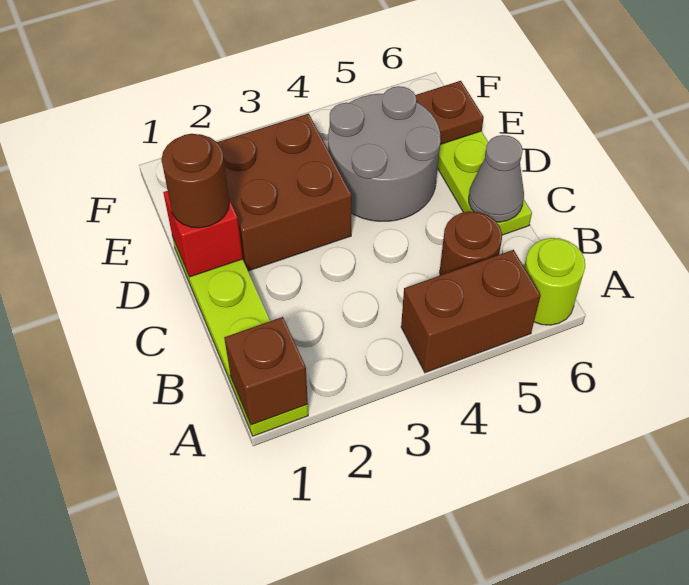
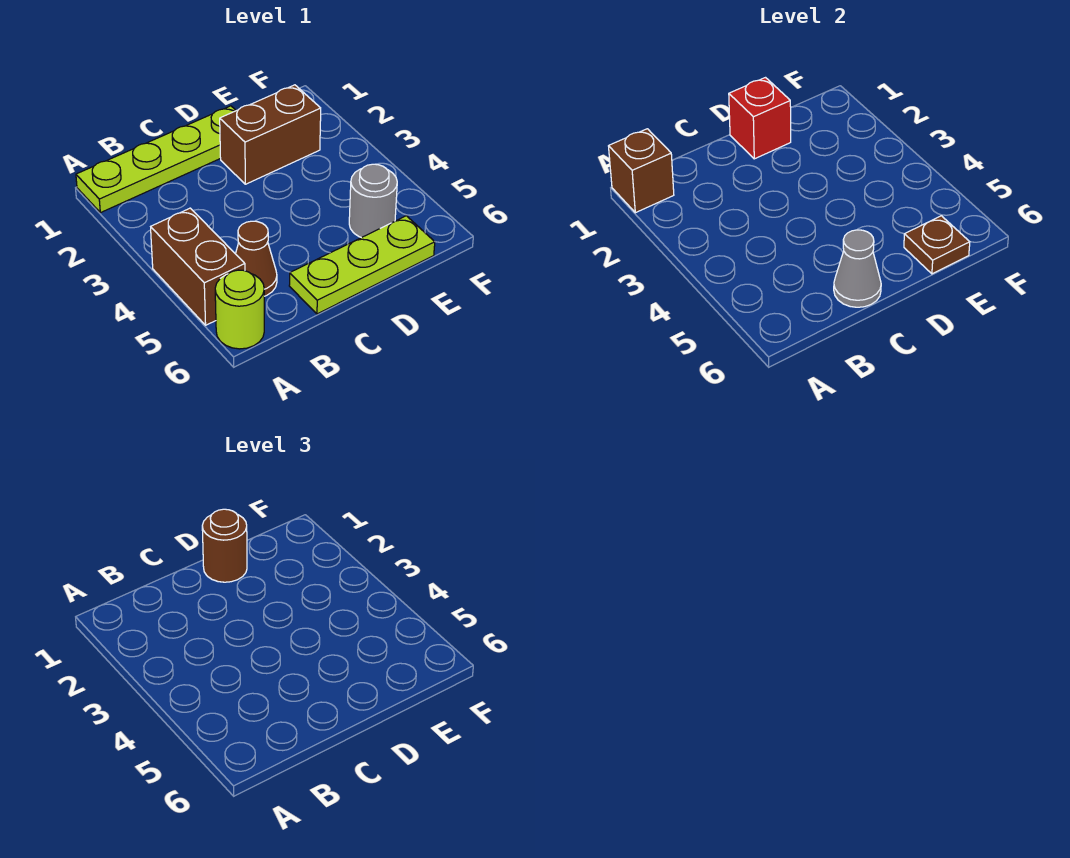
brown 1x1 round brick [440,211,502,275] -> brown 1x1 cone [236,221,277,296]
brown 2x2 brick [217,114,352,271] -> brown 1x2 brick [220,85,321,184]
grey 2x2 round brick [328,86,441,221] -> grey 1x1 round brick [349,164,397,238]

